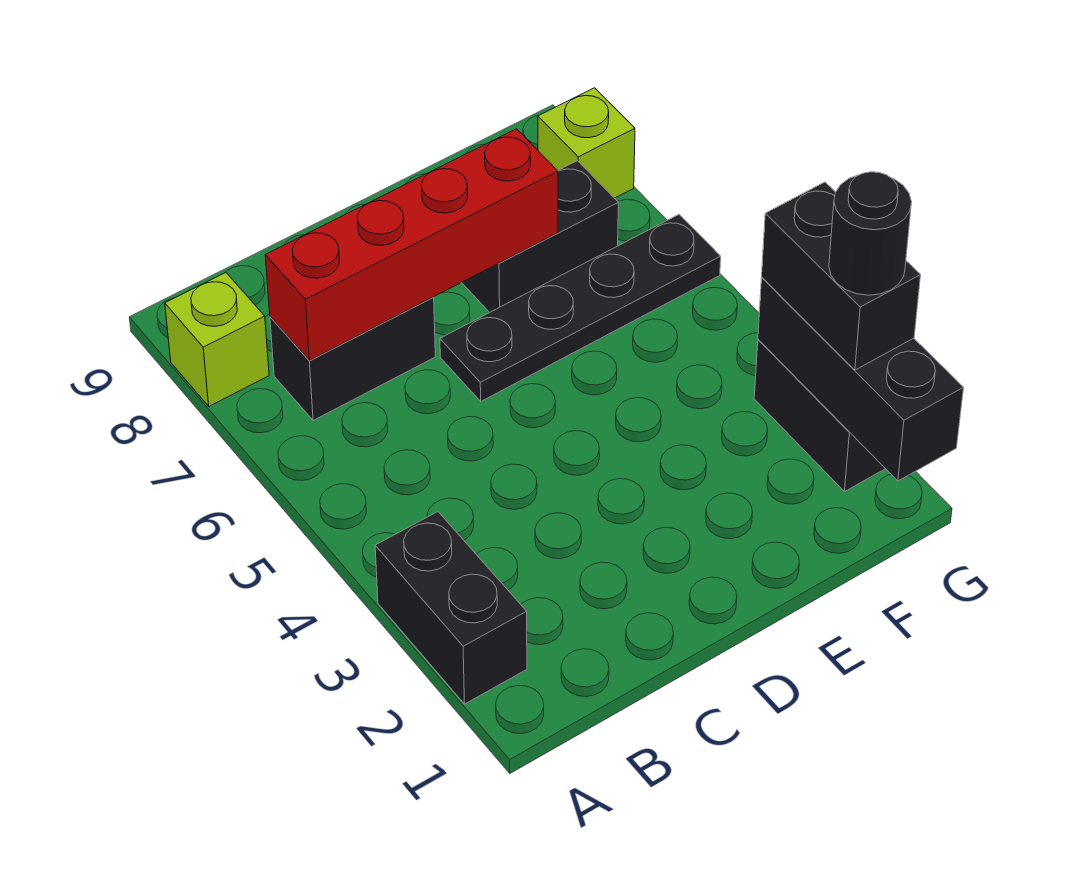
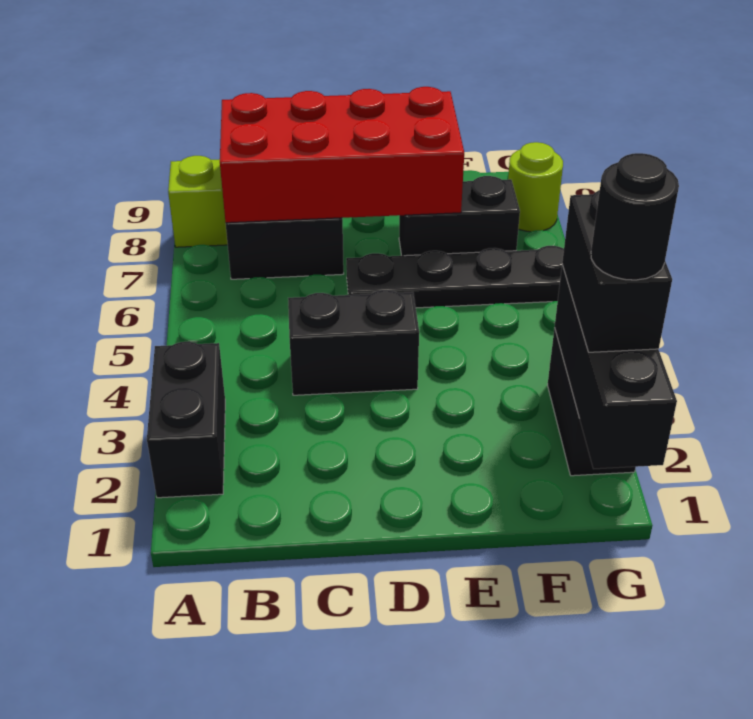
red 1x4 brick [265,129,558,360] -> red 2x4 brick [220,87,464,223]
none -> black 1x2 brick [288,290,419,395]
lime 1x1 brick [538,88,635,198] -> lime 1x1 round brick [508,142,563,232]

